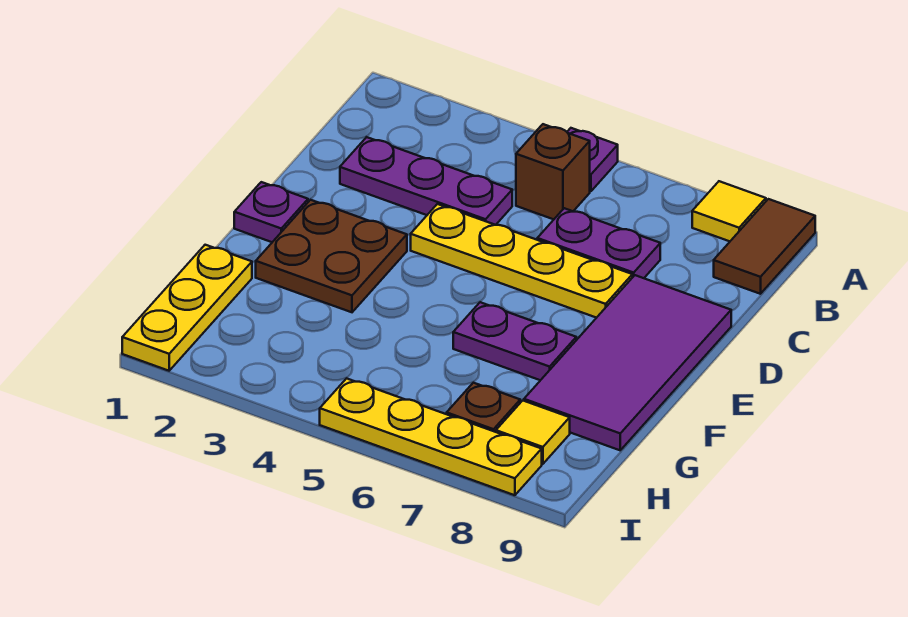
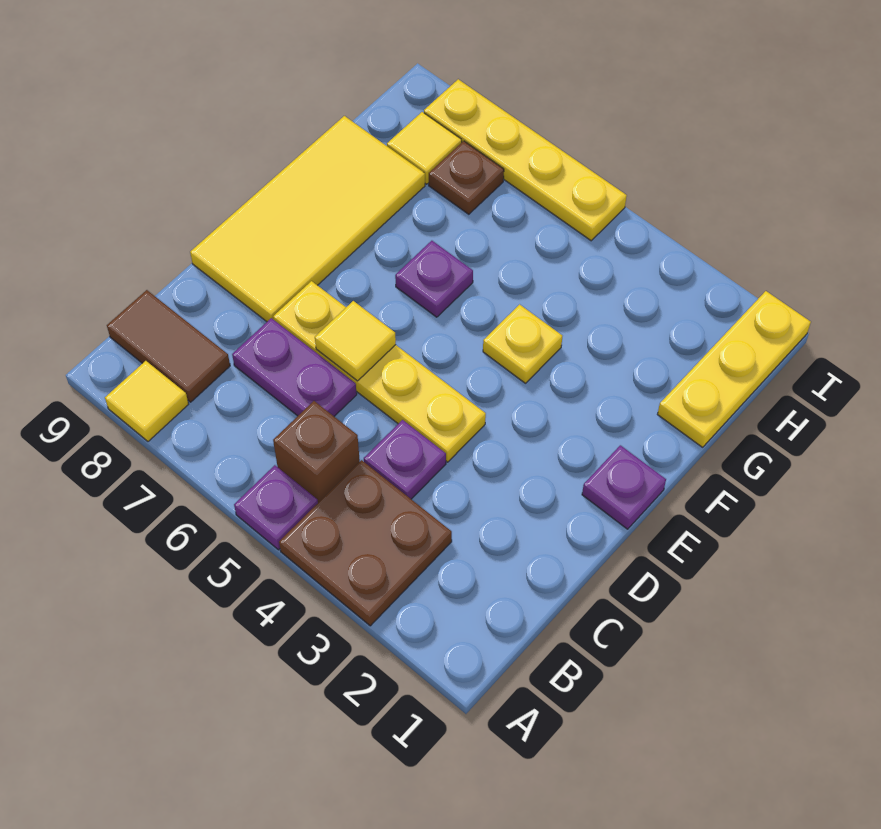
brown 1x2 tile [714,199,815,294] -> brown 1x2 tile turned to [107,290,230,402]
purple 1x3 plate [340,137,512,225] -> purple 1x1 plate [364,420,446,499]
none -> yellow 1x1 tile [315,301,396,381]
purple 2x4 tile [524,275,731,450] -> yellow 2x4 tile [190,116,425,322]
brown 2x2 plate [256,200,407,312] -> brown 2x2 plate moved to [279,460,452,626]
none -> yellow 1x1 plate [483,304,562,383]
purple 1x2 plate [453,302,576,380] -> purple 1x1 plate [395,241,473,317]

